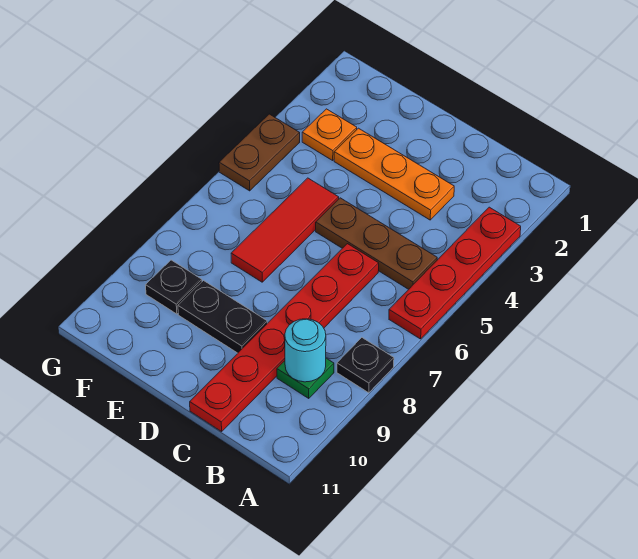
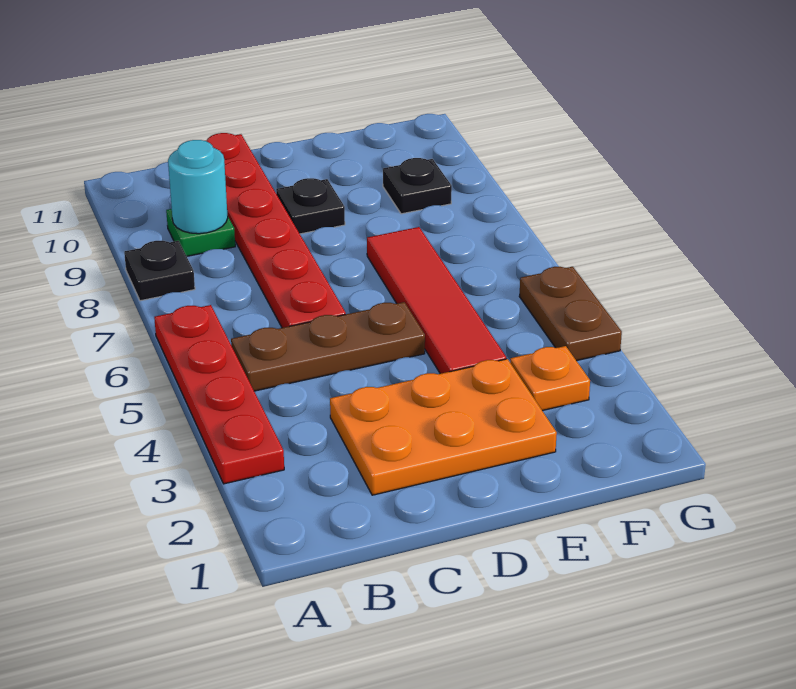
orange 1x3 plate [334,128,454,220] -> orange 2x3 plate [330,359,557,495]
black 1x2 plate [178,281,267,353] -> black 1x1 plate [276,178,345,234]
red 1x3 tile [231,178,339,282] -> red 1x4 tile [367,227,506,374]

